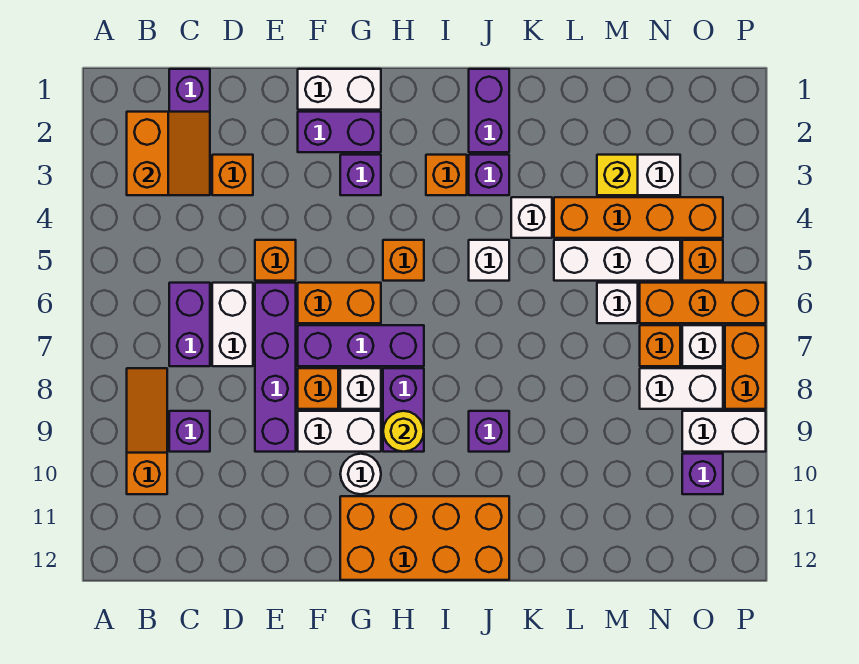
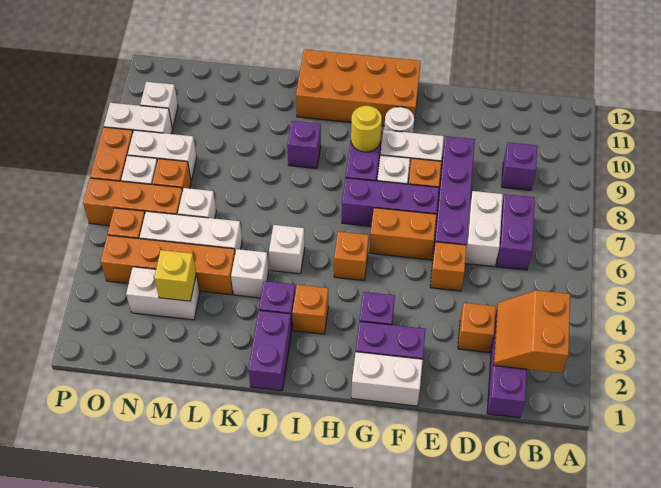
orange 1x3 slope [127,368,167,494] -> none
purple 1x1 brick [682,454,723,494] -> white 1x1 brick [140,82,178,129]

